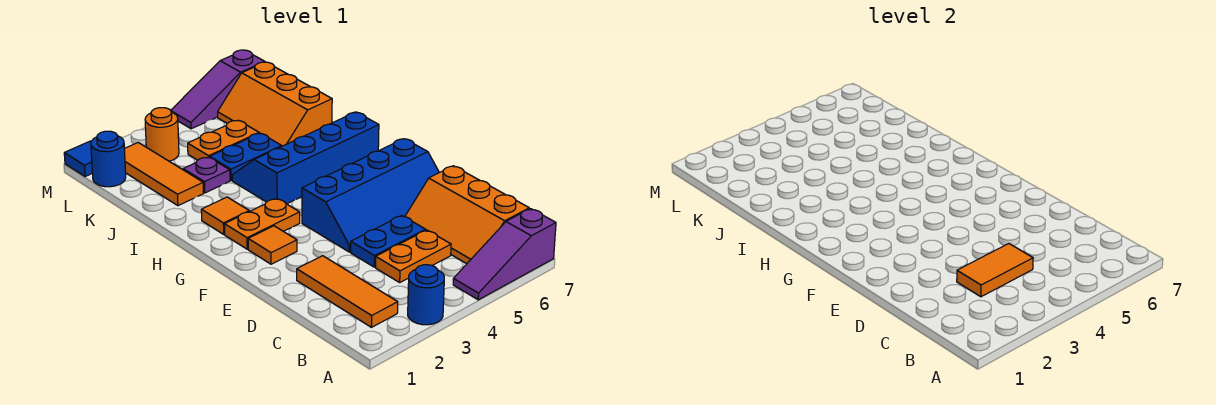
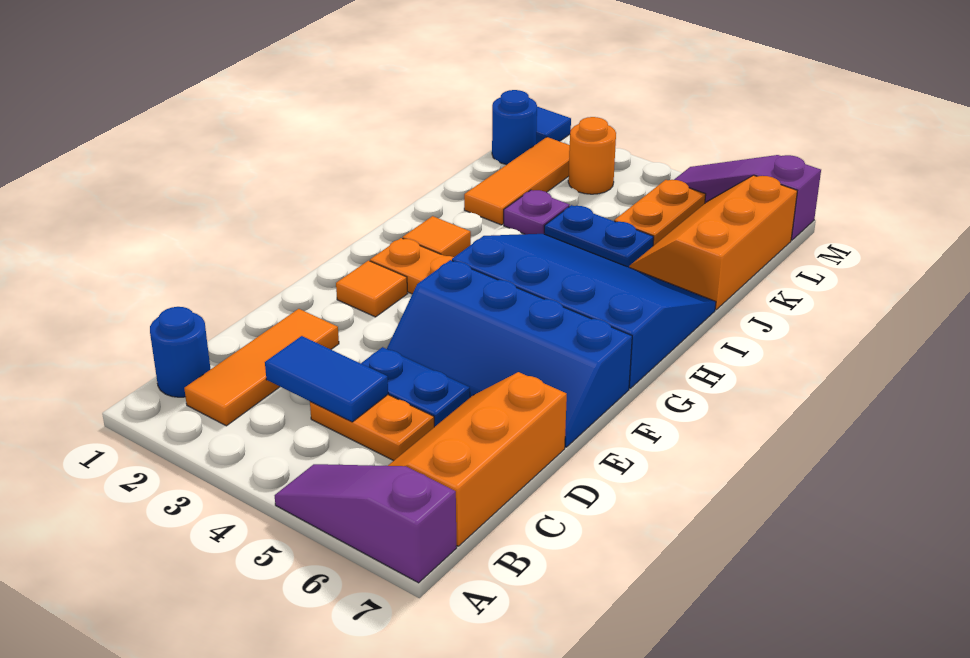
blue 1x1 round brick [408,265,444,325] -> blue 1x1 round brick moved to [150,307,211,397]
orange 1x2 tile [957,244,1033,297] -> blue 1x2 tile [265,336,388,422]
blue 2x4 slope [232,112,379,204] -> blue 3x4 slope [452,234,716,388]
orange 1x2 plate [188,121,259,160] -> orange 1x2 plate turned to [614,180,706,246]

